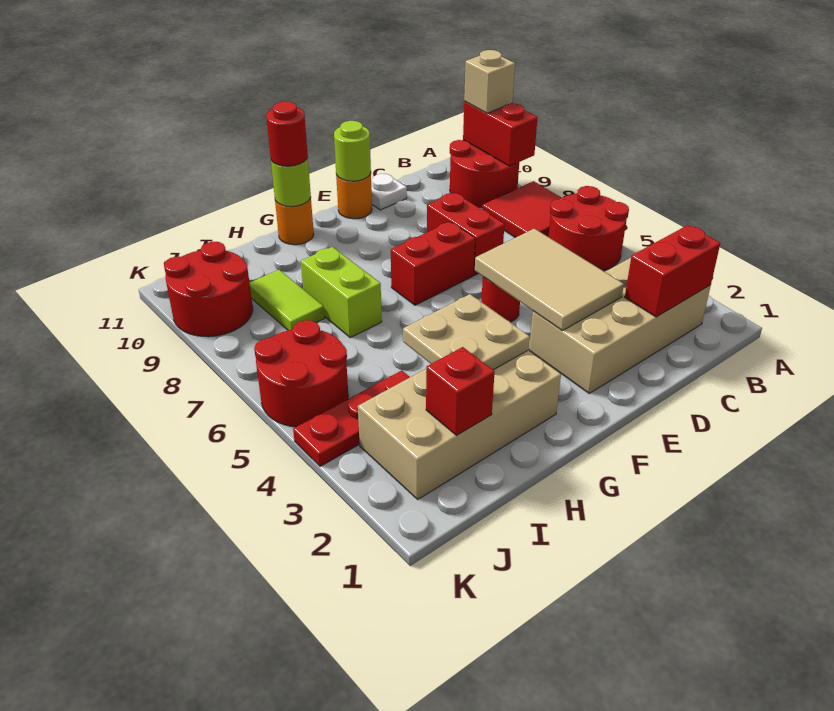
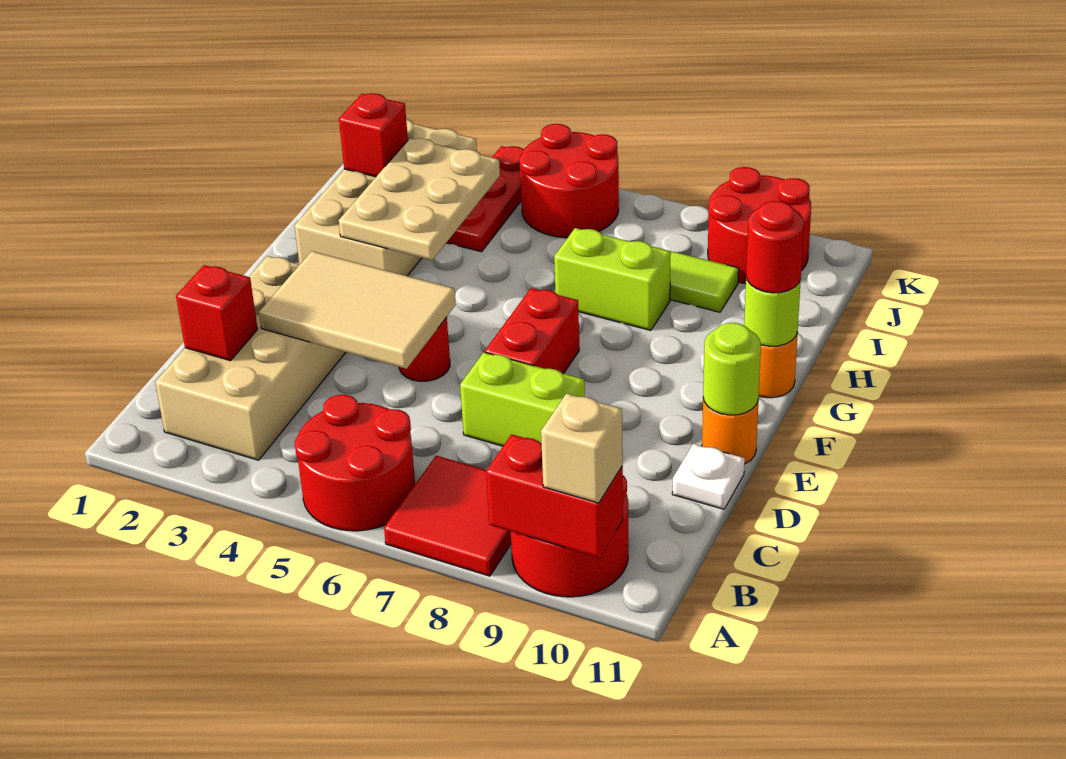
red 1x2 brick [625,225,720,317] -> red 1x1 brick [176,265,258,361]
red 1x2 brick [427,193,504,275] -> lime 1x2 brick [460,352,585,446]
tan 2x2 plate [403,294,530,370] -> tan 2x3 plate [339,138,500,260]

